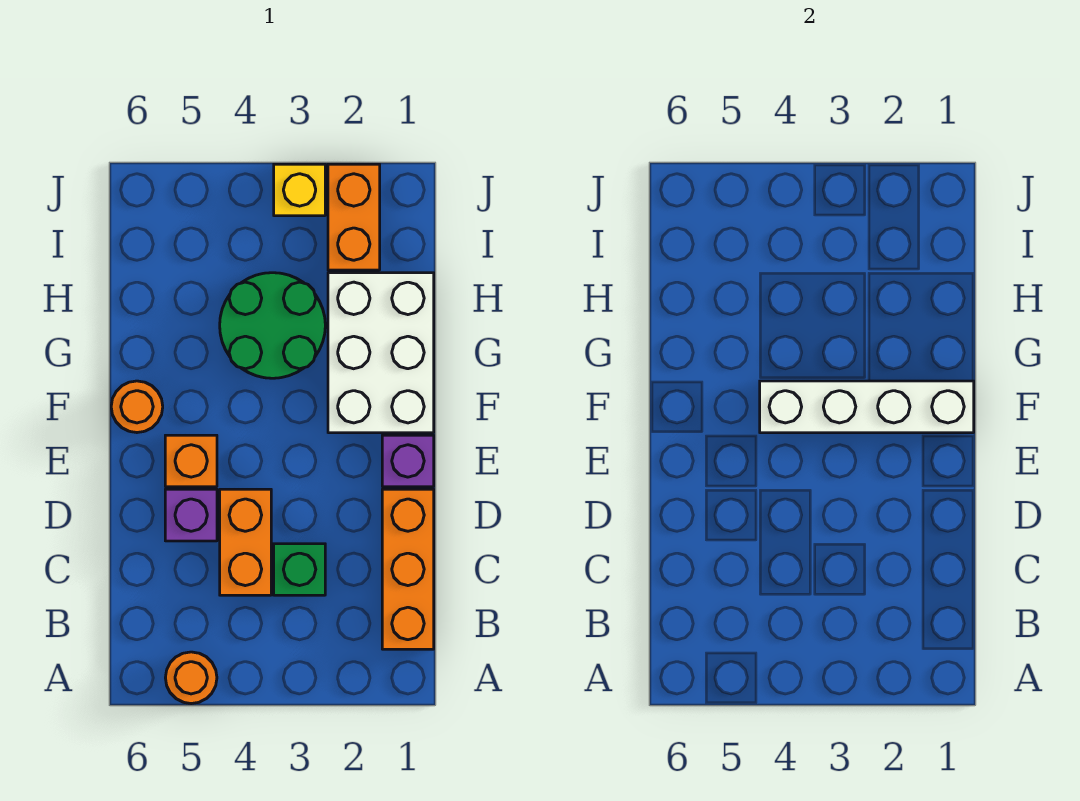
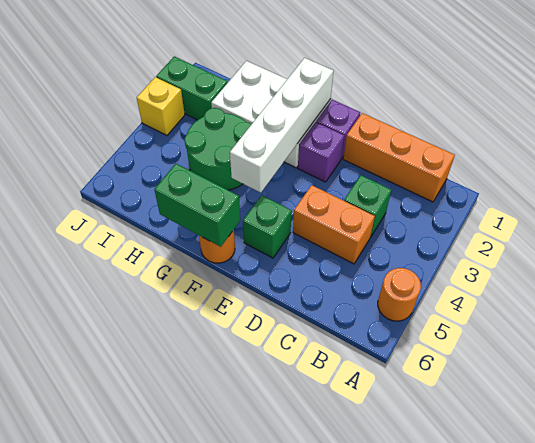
purple 1x1 brick [165,489,217,541] -> purple 1x1 brick moved to [298,122,344,182]
orange 1x1 brick [165,435,217,487] -> green 1x1 brick [243,195,292,258]
none -> green 1x2 brick [154,164,240,247]
orange 1x2 brick [328,164,380,270] -> green 1x2 brick [156,56,227,120]

